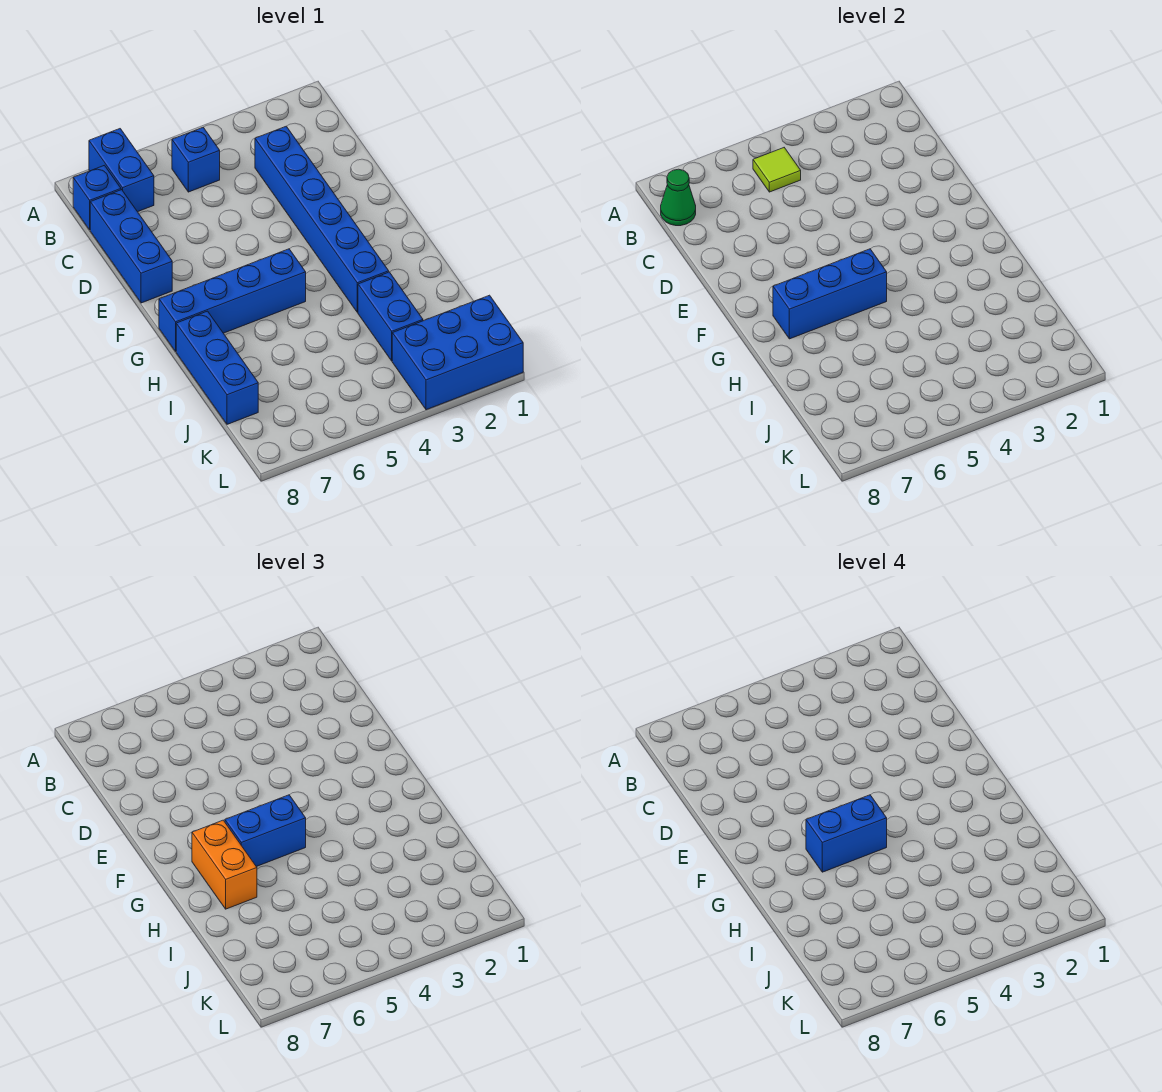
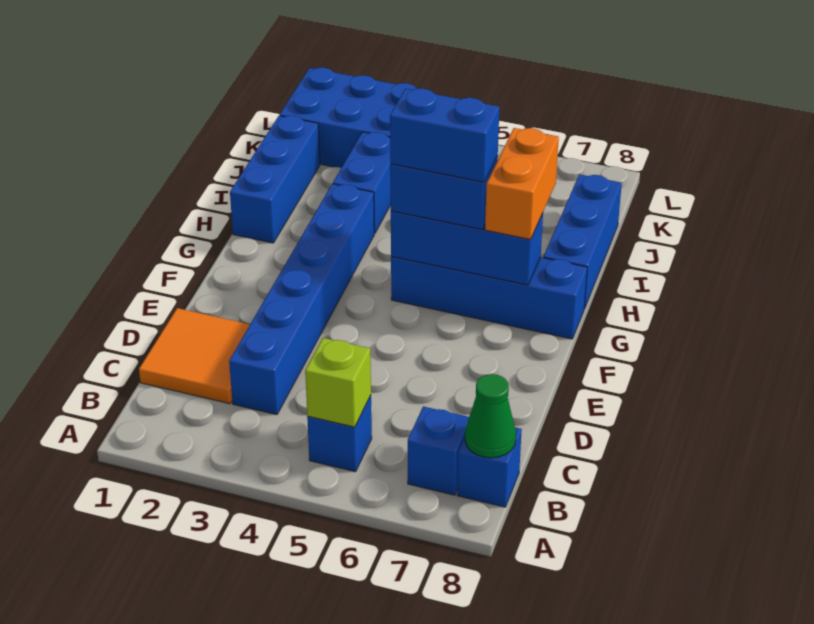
blue 1x2 brick [89,129,154,212] -> blue 1x1 brick [408,406,469,495]
lime 1x1 tile [753,148,801,192] -> lime 1x1 brick [305,338,371,427]
none -> orange 2x2 tile [139,308,250,404]
blue 1x3 brick [90,190,172,303] -> blue 1x3 brick moved to [230,116,320,243]

